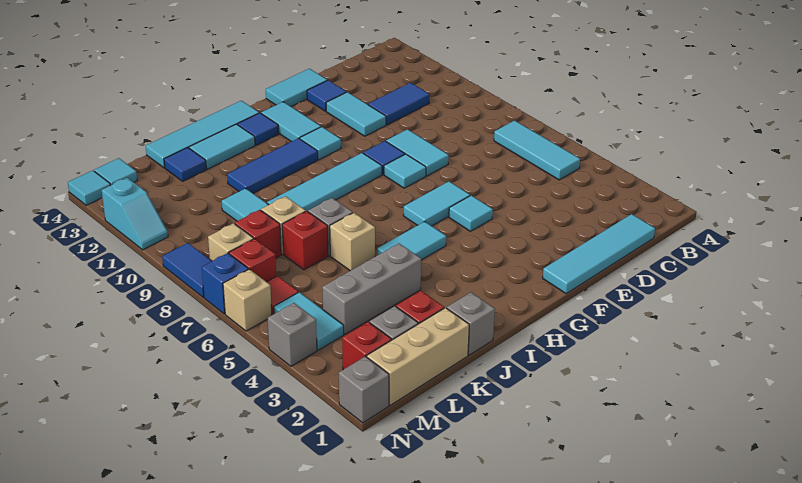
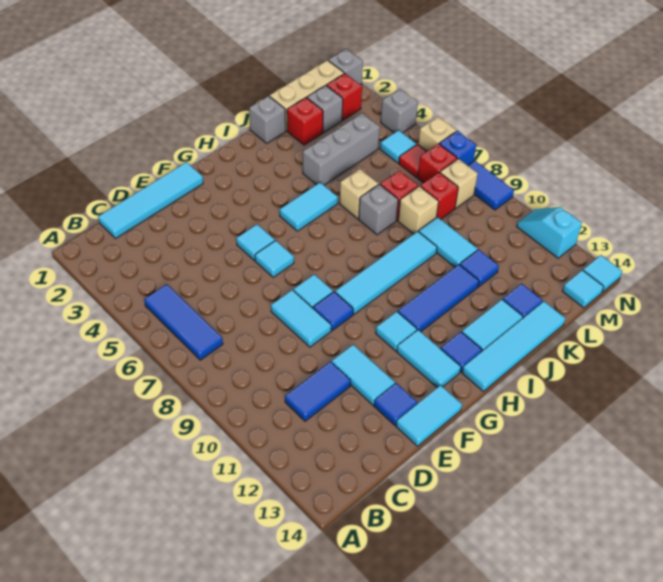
cyan 1x3 tile [494,121,580,180] -> blue 1x3 tile [144,284,223,360]
cyan 1x2 tile [403,181,470,226] -> cyan 1x1 tile [255,241,294,277]
none -> blue 1x1 tile [460,250,499,287]
cyan 1x2 tile [274,292,344,350] -> cyan 1x1 tile [380,130,416,163]

